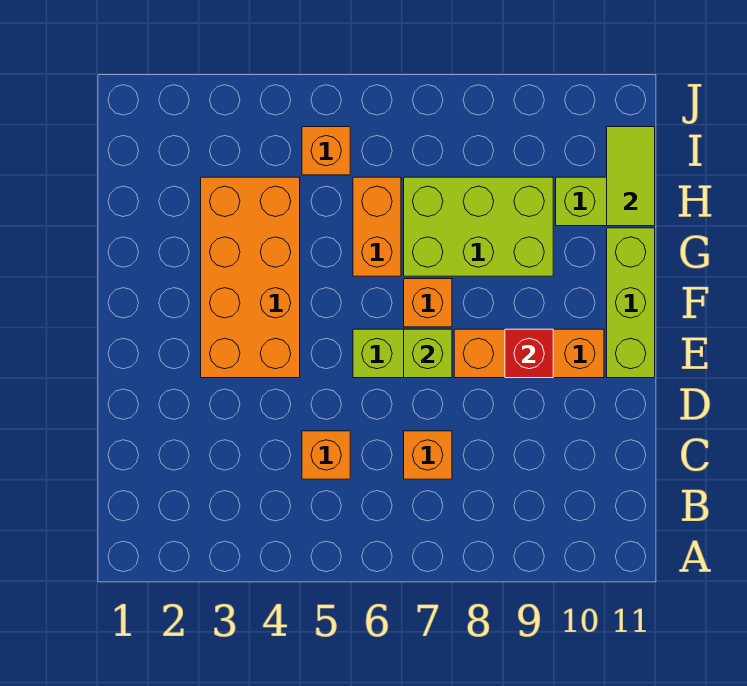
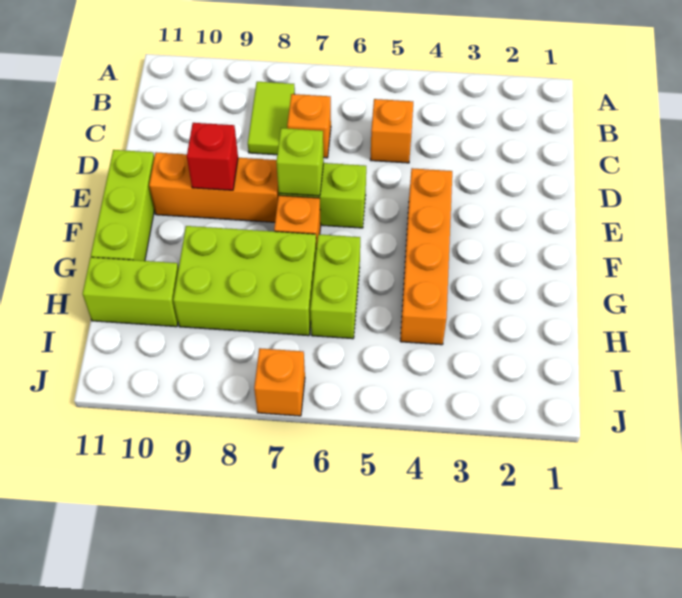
orange 2x4 brick [201,177,300,378] -> orange 1x4 brick [400,168,452,345]
orange 1x2 brick [353,177,401,276] -> lime 1x2 brick [310,234,360,339]
lime 1x2 tile [607,127,655,226] -> lime 1x2 tile moved to [248,82,295,155]
orange 1x1 brick [302,127,350,175] -> orange 1x1 brick moved to [254,348,305,416]

